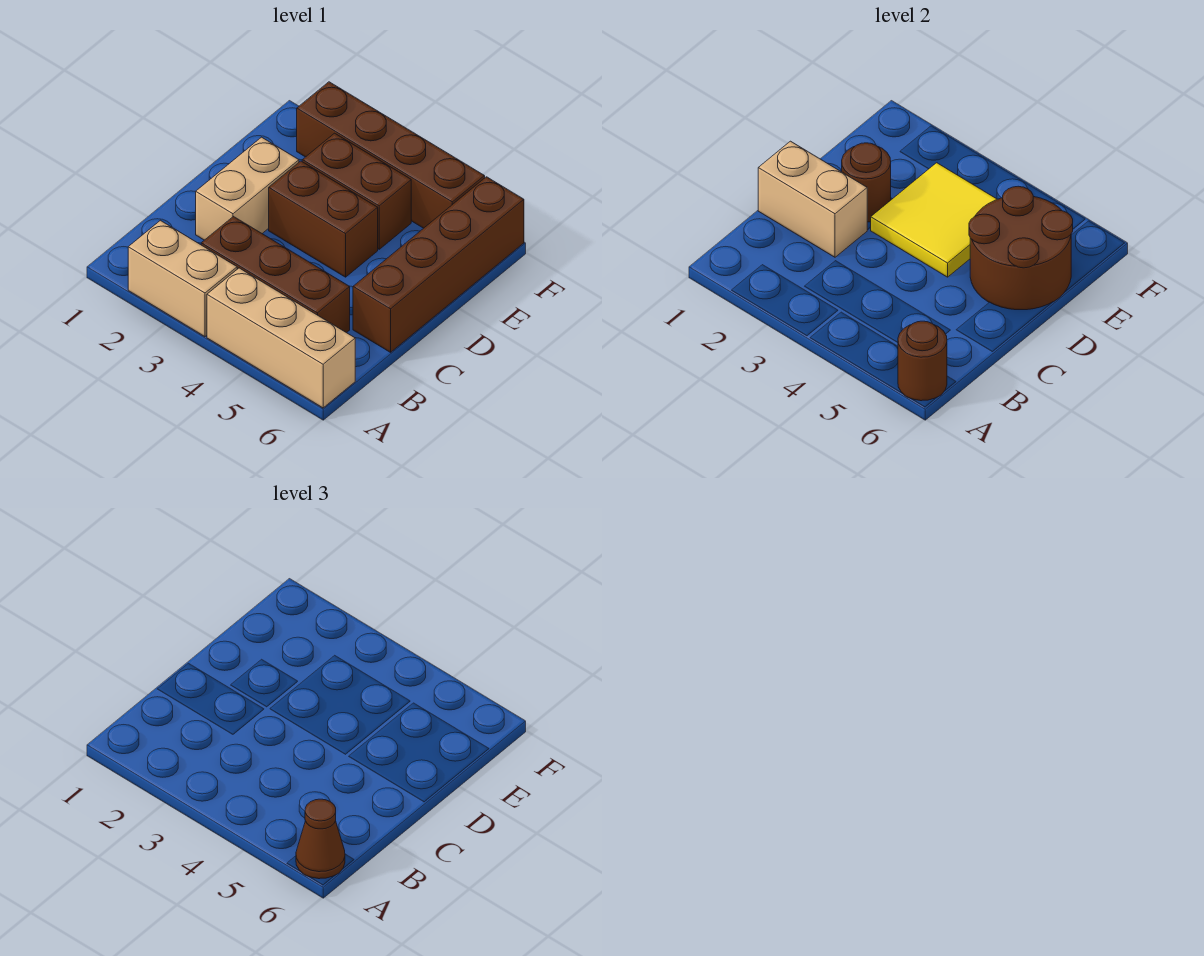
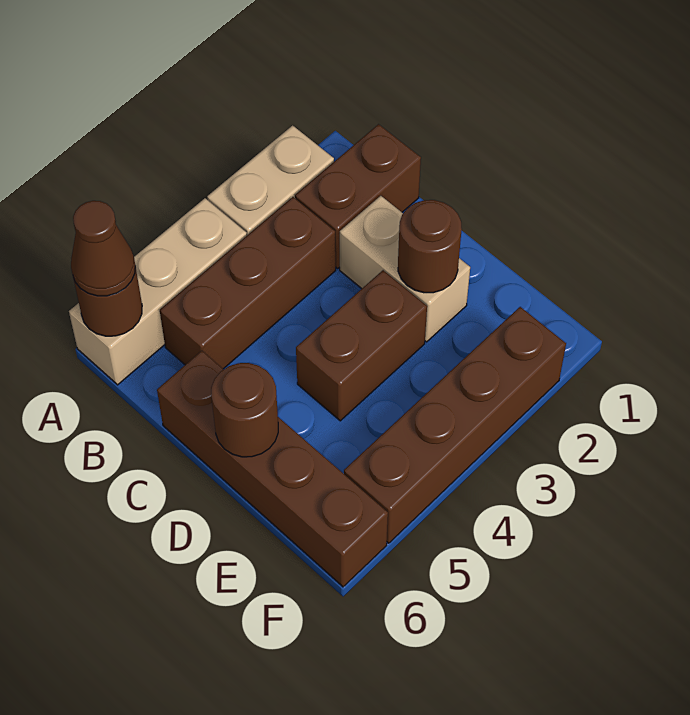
tan 1x2 brick [758,141,867,257] -> none
yellow 2x2 tile [870,163,997,277] -> none
brown 2x2 round brick [969,186,1073,310] -> brown 1x1 round brick [211,363,278,457]
brown 1x2 brick [302,133,411,249] -> brown 1x2 brick moved to [295,124,421,269]

